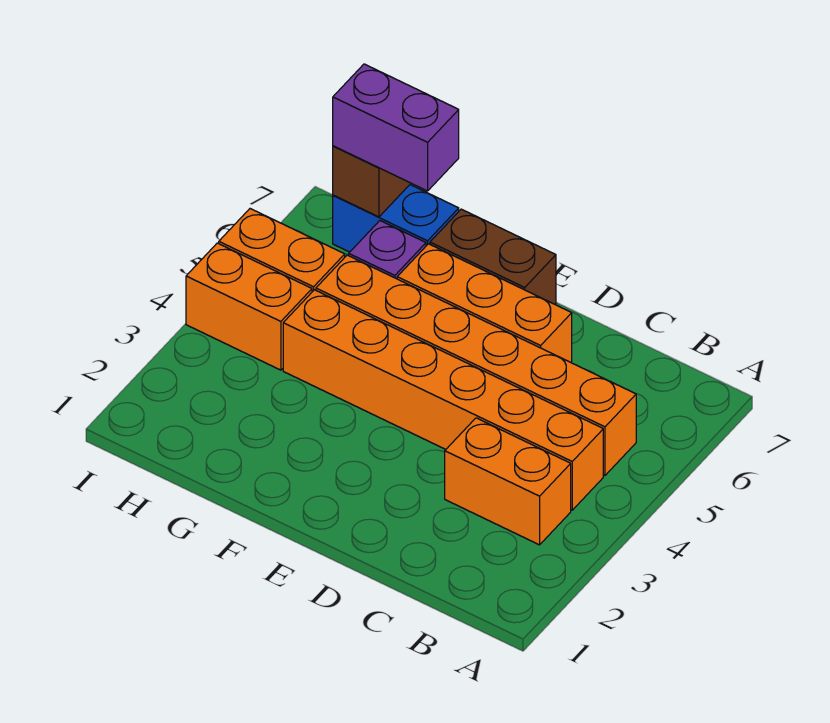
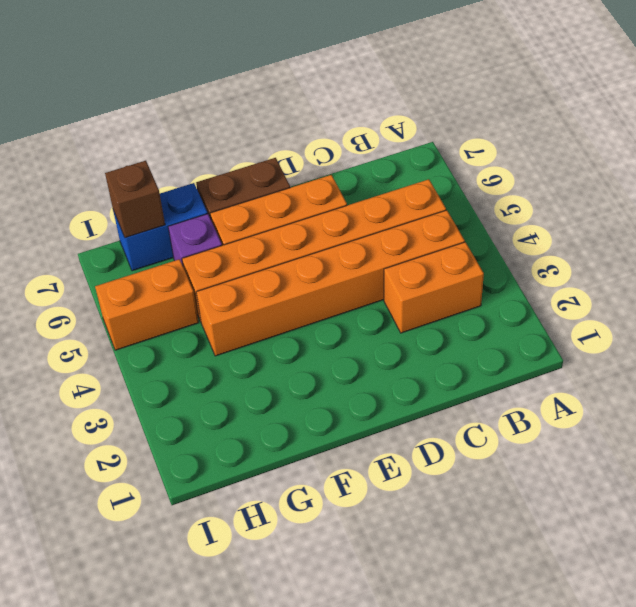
purple 1x2 brick [333,64,459,191] -> none
orange 1x2 brick [186,243,312,370] -> none

